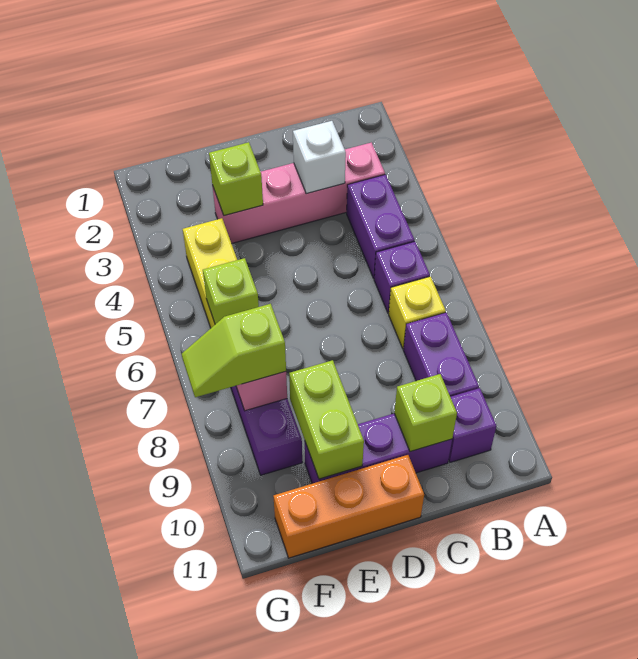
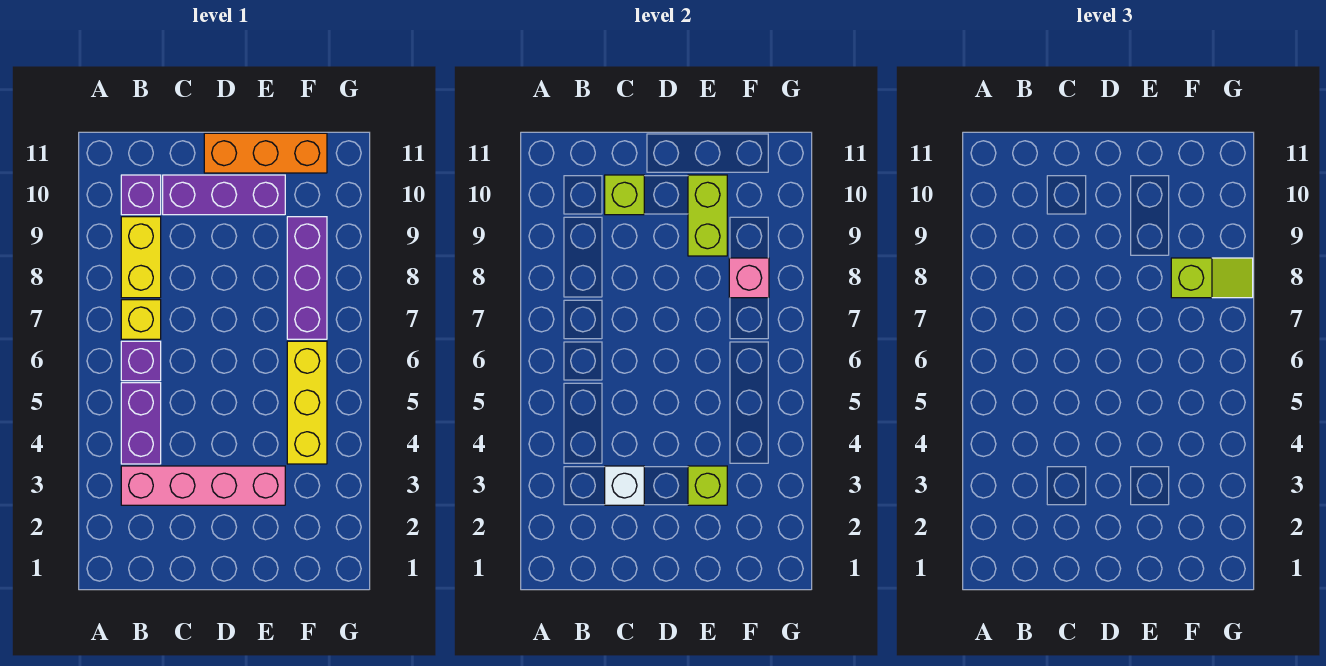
purple 1x2 brick [403,313,479,397] -> yellow 1x2 brick [121,217,161,298]
lime 1x1 brick [203,258,259,324] -> none

